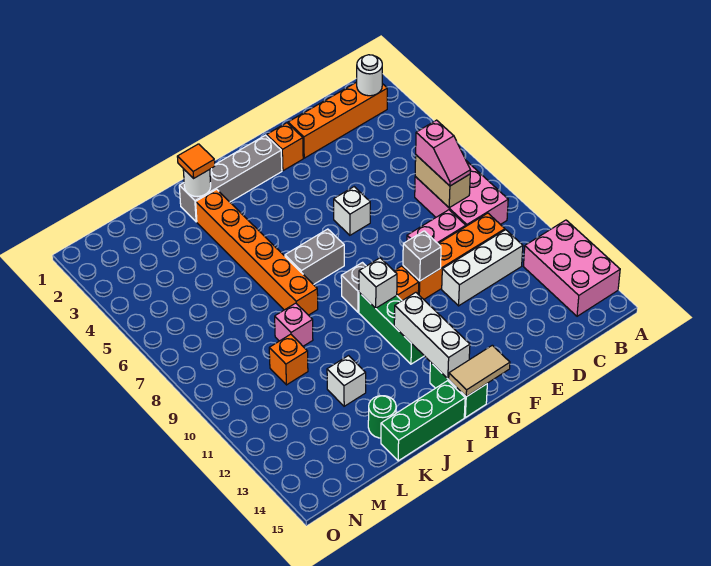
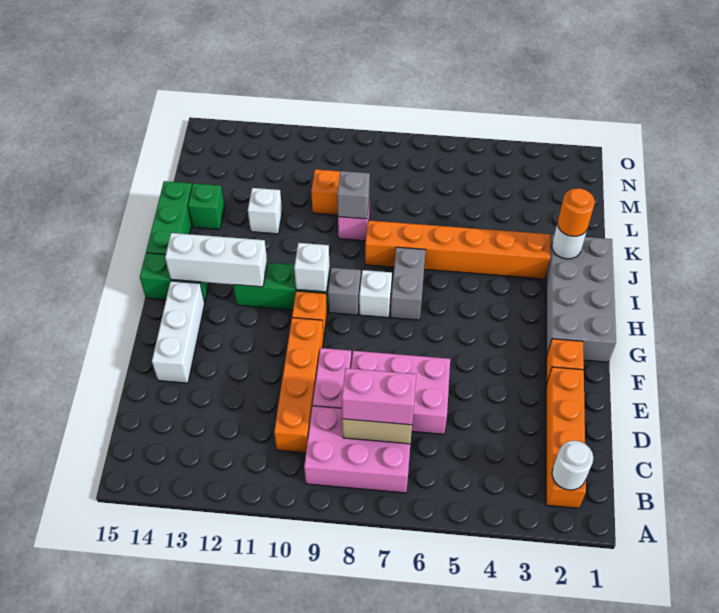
pink 2x3 brick [523,220,620,316] -> pink 2x3 brick moved to [351,351,450,434]
pink 1x2 slope [416,120,470,186] -> pink 1x2 brick [342,368,416,425]
white 1x3 brick [442,230,523,306] -> white 1x3 brick moved to [152,281,205,383]
white 1x1 brick [334,187,370,235] -> white 1x1 brick moved to [359,270,392,318]
grey 1x1 brick [403,231,441,281] -> grey 1x1 brick moved to [337,171,370,219]
grey 1x4 brick [179,135,282,222] -> grey 2x4 brick [546,234,616,362]
tan 1x2 tile [449,345,510,397] -> none
orange 1x1 tile [177,144,215,178] -> orange 1x1 round brick [557,188,595,236]
green 1x1 round brick [368,396,396,438] -> green 1x1 brick [188,183,225,229]

